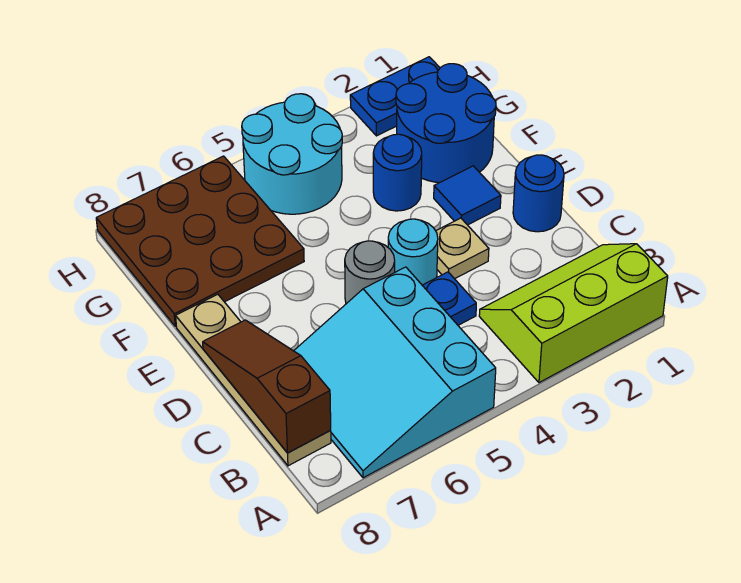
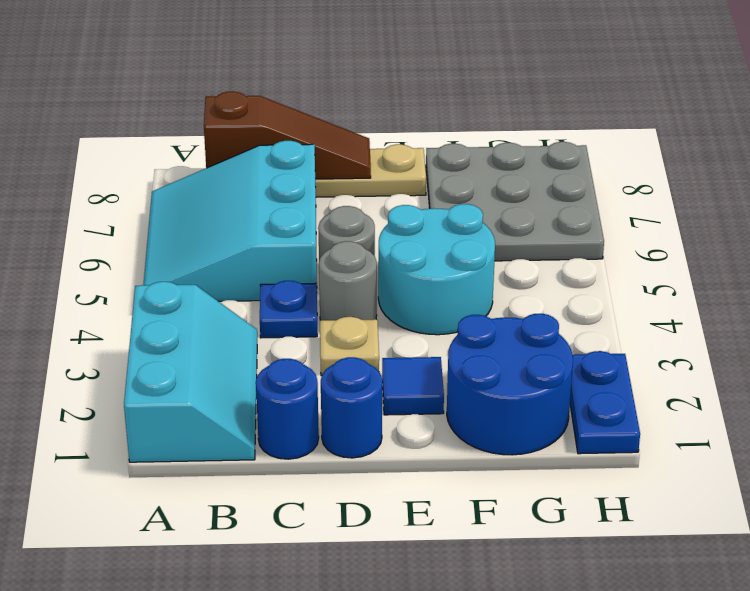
lime 2x3 slope [479,244,668,383] -> cyan 2x3 slope [124,282,257,462]
cyan 3x3 slope [294,267,496,478] -> cyan 3x3 slope turned to [143,141,317,301]
cyan 1x1 round brick [388,219,438,285] -> grey 1x1 round brick [319,241,377,320]
blue 1x1 round brick [373,134,422,211] -> blue 1x1 round brick moved to [256,359,319,459]
brown 3x3 plate [96,156,304,326] -> grey 3x3 plate [426,142,604,261]
cyan 2x2 round brick [242,94,342,214] -> cyan 2x2 round brick moved to [378,204,495,335]

